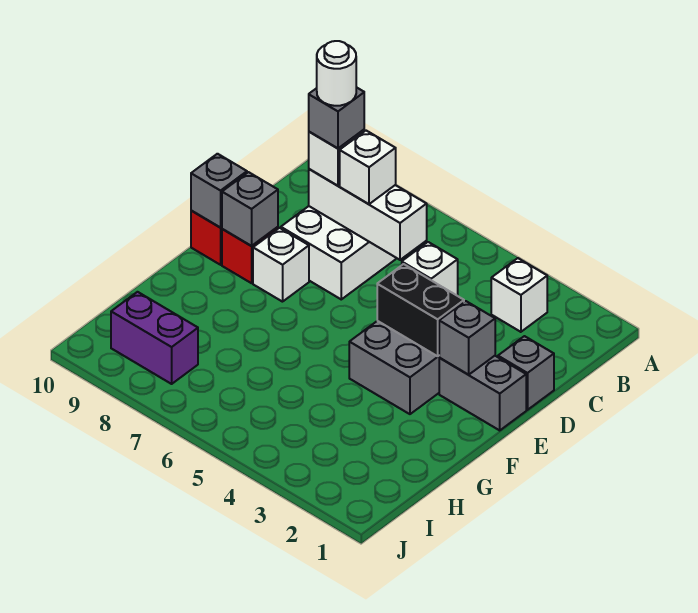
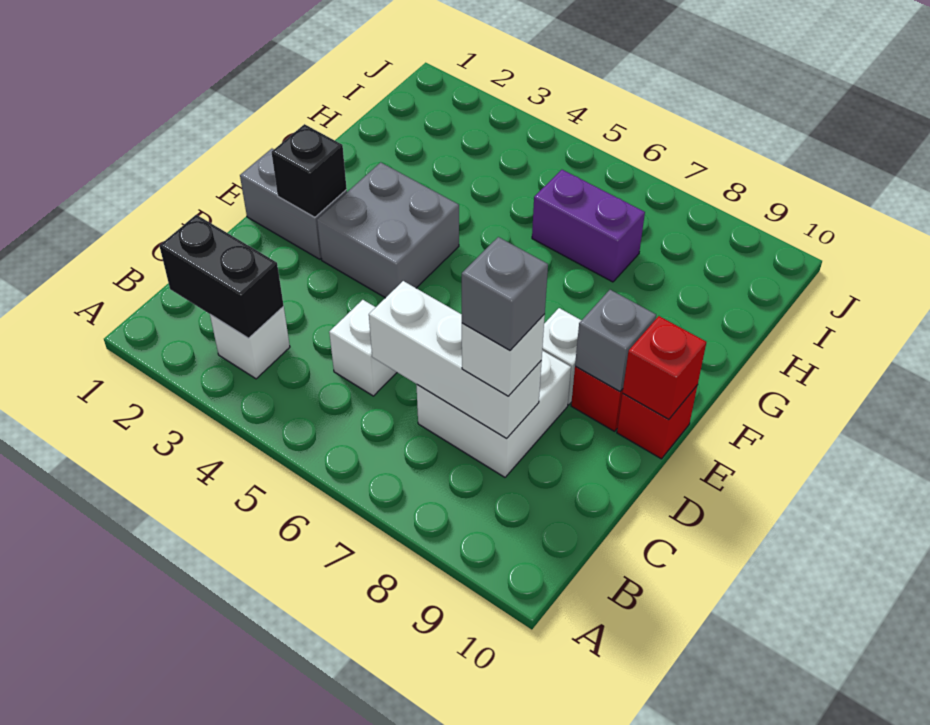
white 1x1 brick [340,131,396,204] -> none
white 1x1 round brick [317,41,356,106] -> none
grey 1x1 brick [498,336,554,410] -> none
grey 1x1 brick [439,301,495,375] -> black 1x1 brick [271,124,347,217]
black 1x2 brick [377,264,464,356] -> black 1x2 brick moved to [160,215,284,338]
grey 1x1 brick [191,154,247,227] -> red 1x1 brick [623,316,706,420]
purple 1x2 brick [111,292,198,384] -> purple 1x2 brick moved to [532,170,645,282]

